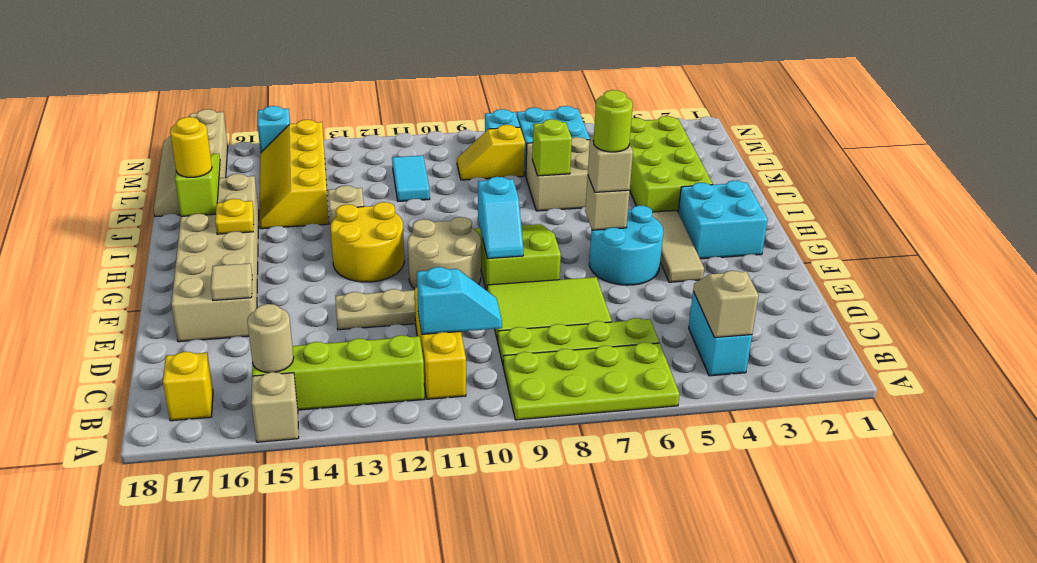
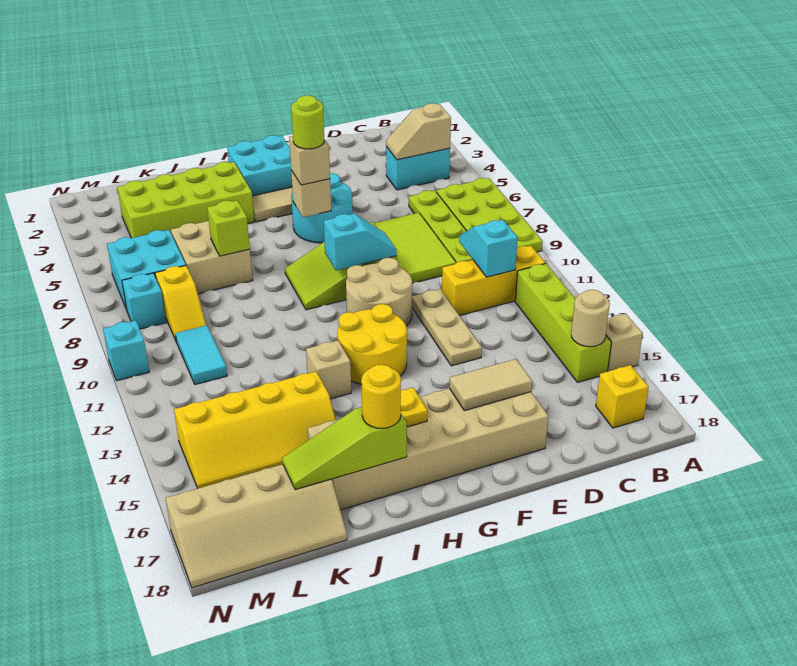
tan 1x1 tile [211,263,252,301] -> tan 1x2 tile [449,359,532,411]
cyan 1x2 tile [392,155,430,201] -> cyan 1x2 tile turned to [175,325,227,385]
cyan 1x1 brick [258,106,290,152] -> cyan 1x1 brick moved to [103,321,149,381]

